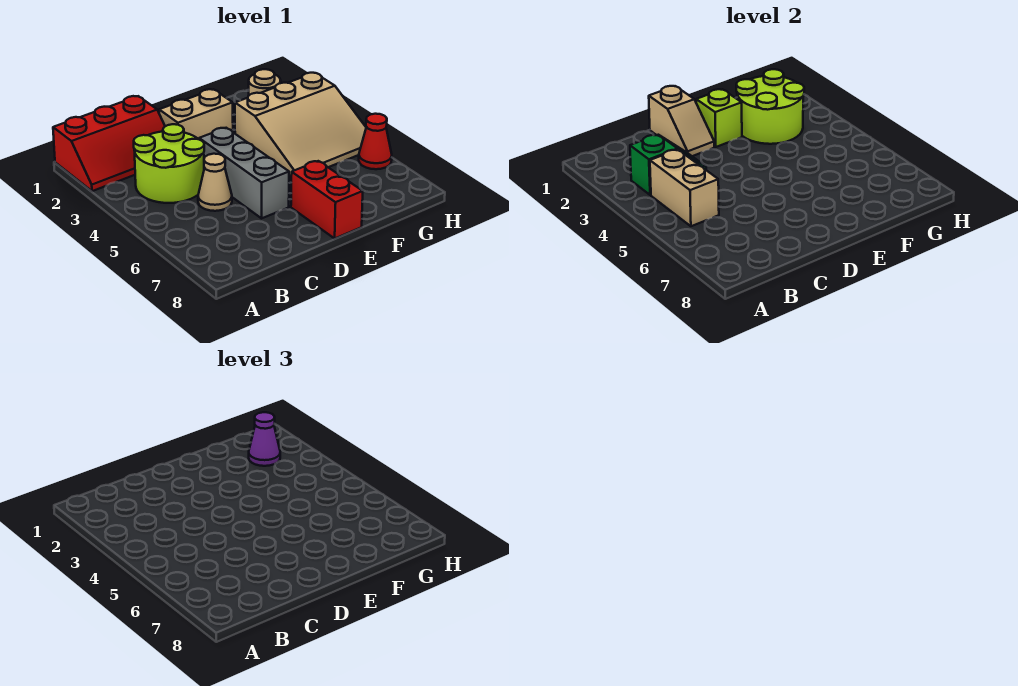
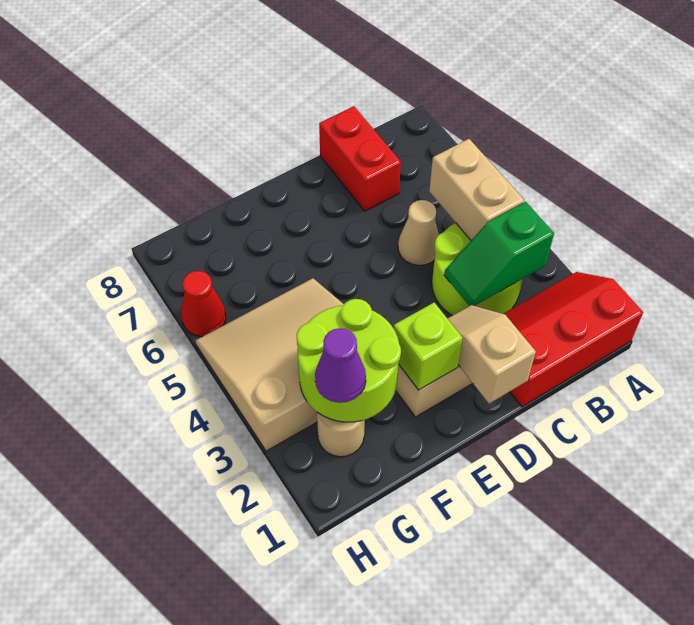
grey 1x3 brick [199,128,289,218] -> none
red 1x2 brick [291,161,363,238] -> red 1x2 brick moved to [319,106,401,211]

